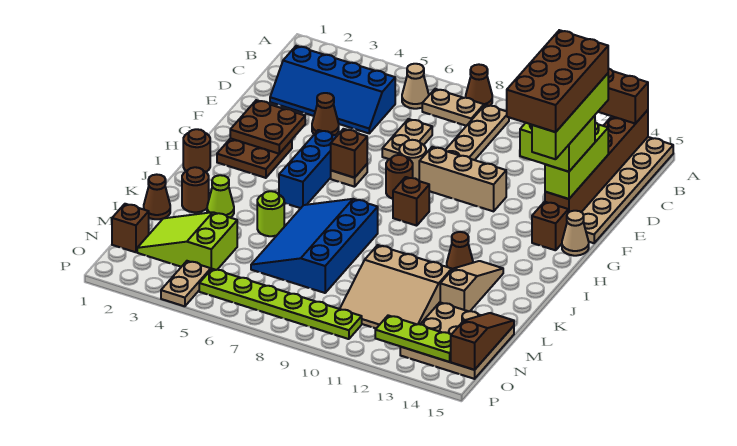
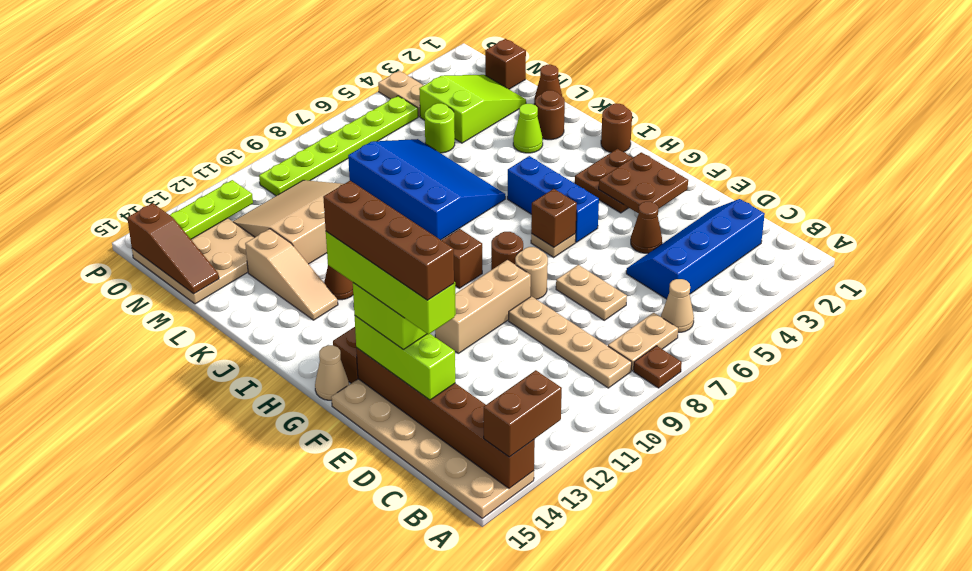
brown 1x1 cone [466,64,492,106] -> brown 1x1 plate [634,346,682,388]
brown 2x4 brick [507,30,608,132] -> brown 1x4 brick [323,181,454,300]
lime 1x1 round brick [257,191,284,236] -> lime 1x1 round brick moved to [425,103,455,153]

